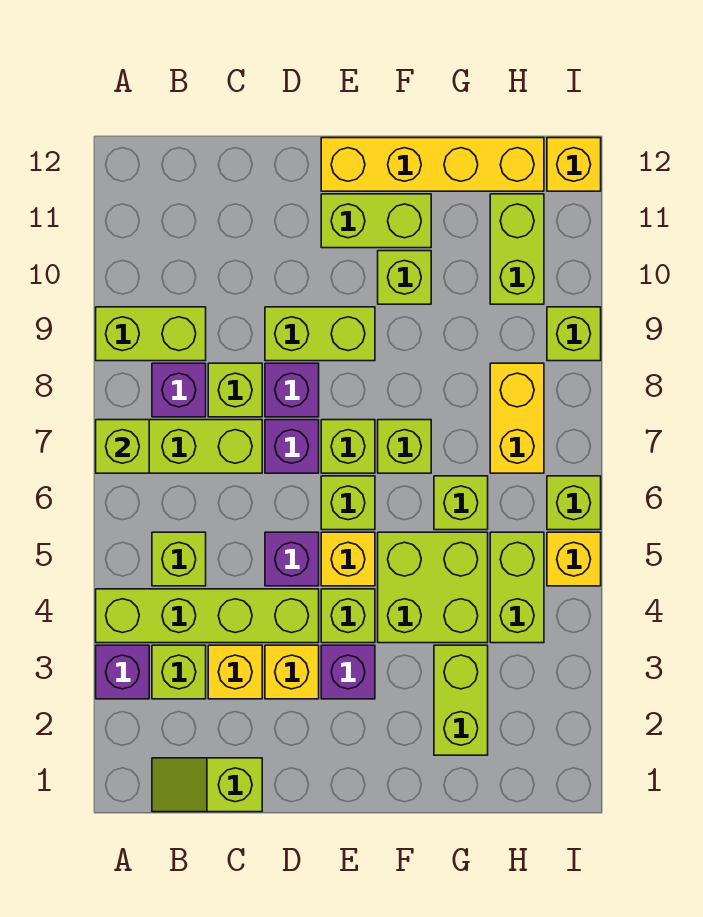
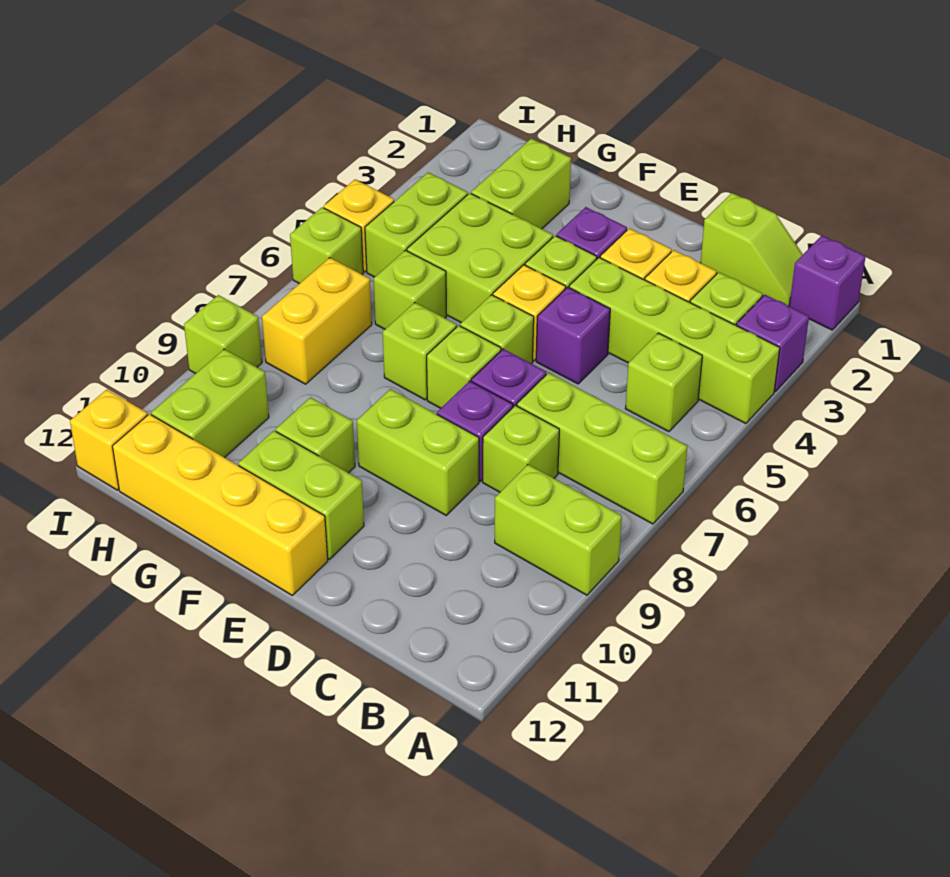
lime 1x1 brick [96,420,149,473] -> none
purple 1x1 brick [152,363,206,417] -> purple 1x1 brick moved to [789,236,866,330]

